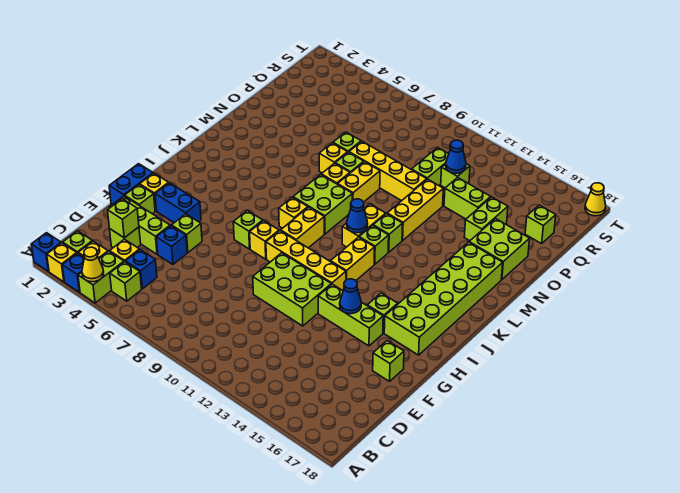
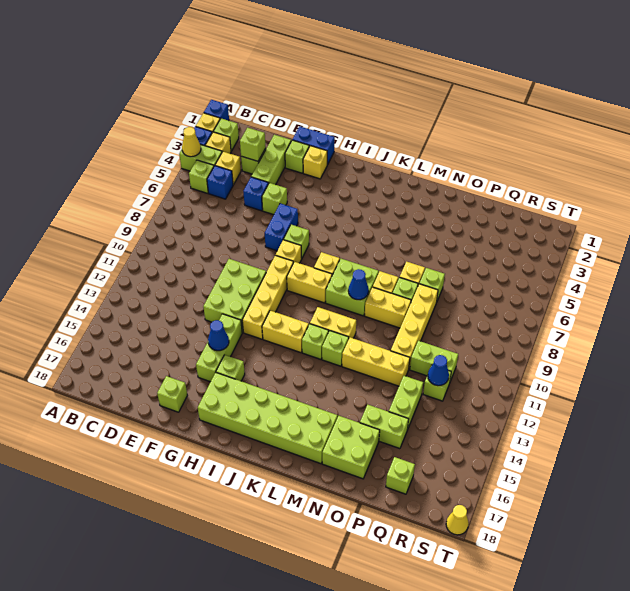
blue 1x2 brick [155,183,201,223] -> blue 1x2 brick moved to [265,203,298,251]
blue 1x1 cone [347,199,368,233] -> blue 1x1 cone moved to [348,269,369,300]

